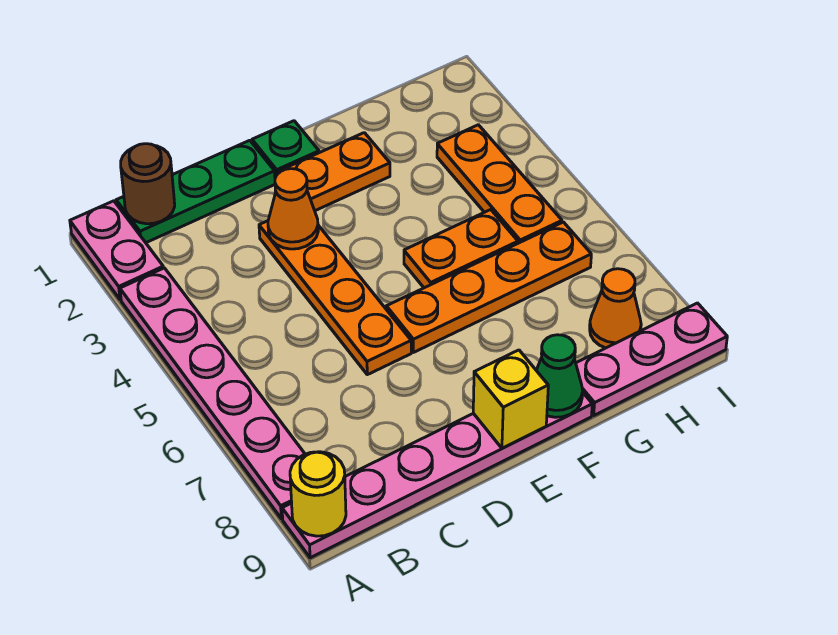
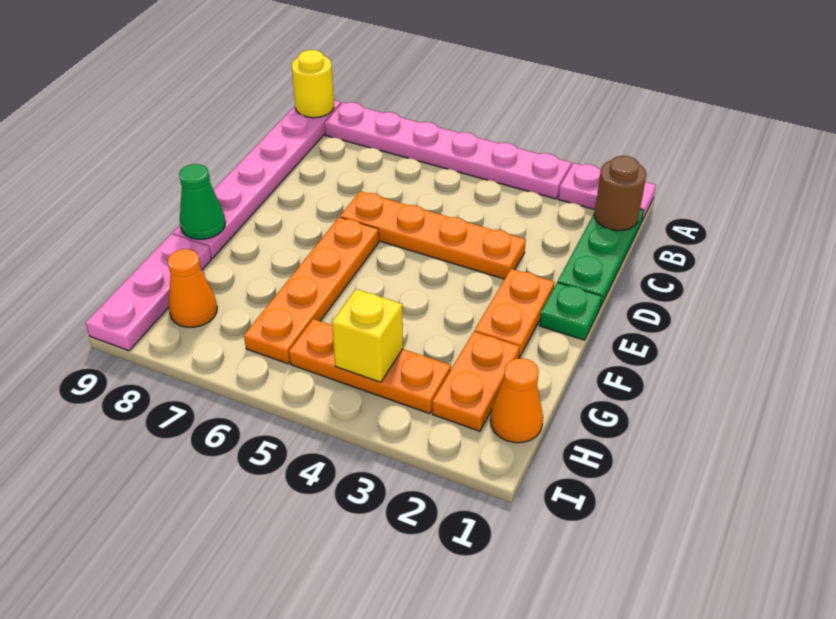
orange 1x1 cone [268,169,318,249] -> orange 1x1 cone moved to [490,358,543,443]
yellow 1x1 brick [473,350,548,448] -> yellow 1x1 brick moved to [332,289,403,382]
orange 1x2 plate [404,210,518,288] -> orange 1x2 plate moved to [432,332,520,431]

